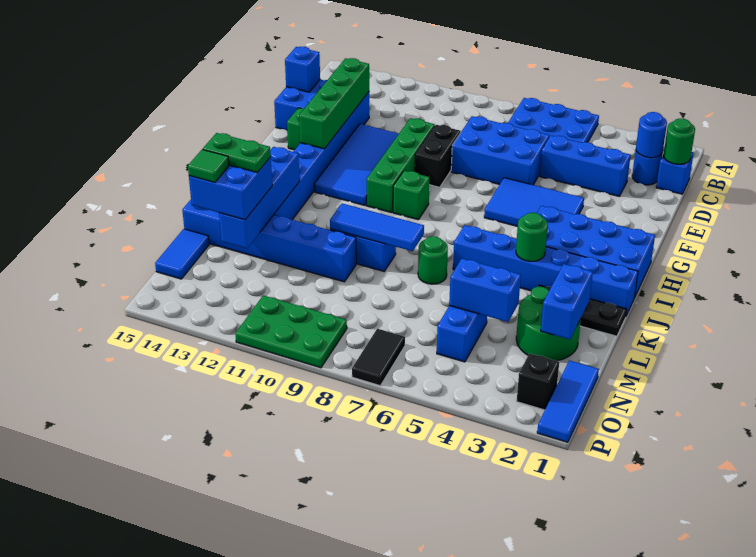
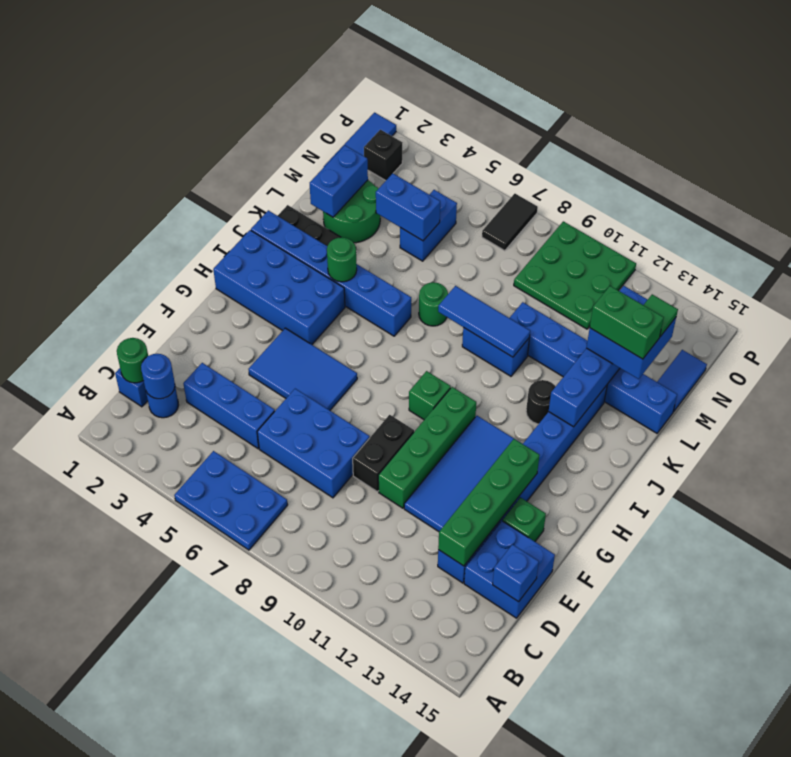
none -> black 1x1 round brick [526,380,556,424]
green 1x2 plate [203,133,271,173] -> green 1x2 brick [590,286,664,359]
green 2x3 plate [235,295,347,368] -> green 3x3 plate [514,221,636,329]

